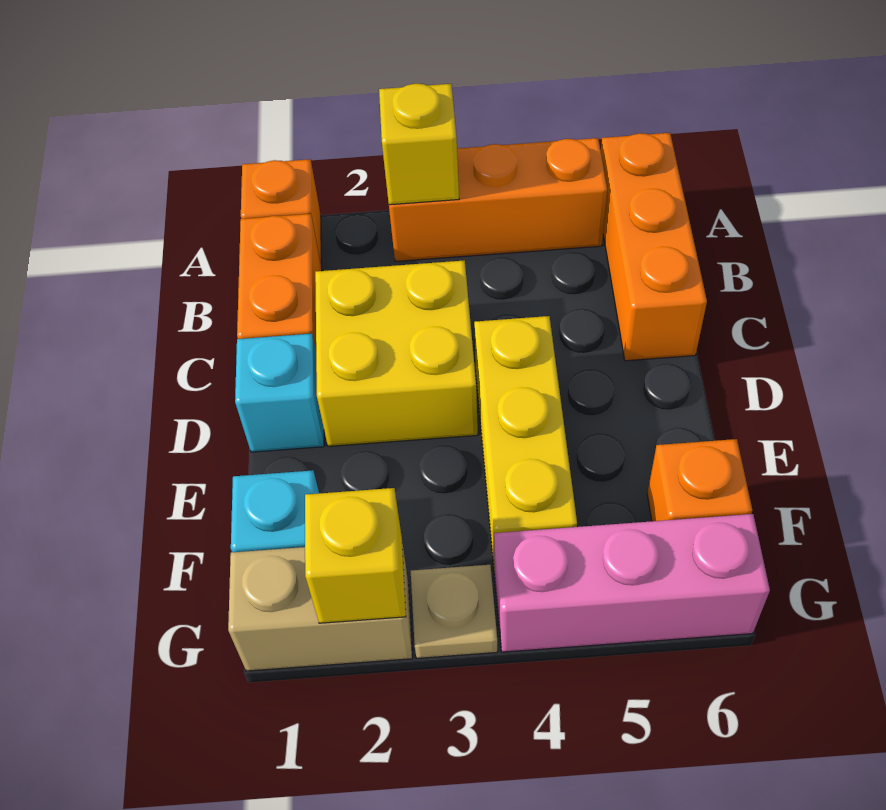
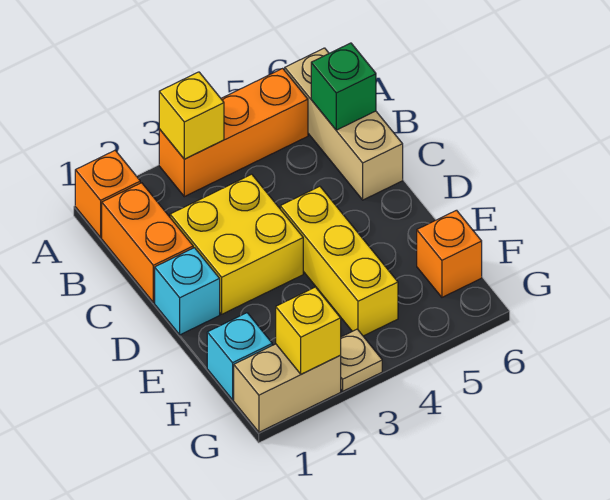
orange 1x3 brick [601,133,707,361] -> tan 1x3 brick [285,48,403,200]
none -> green 1x1 brick [311,43,376,130]
pink 1x3 brick [494,514,770,652] -> none

